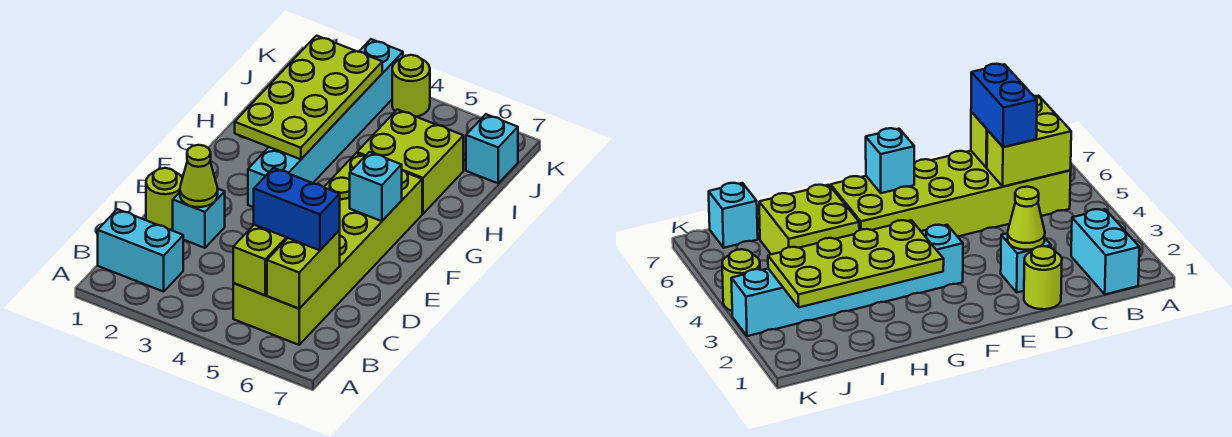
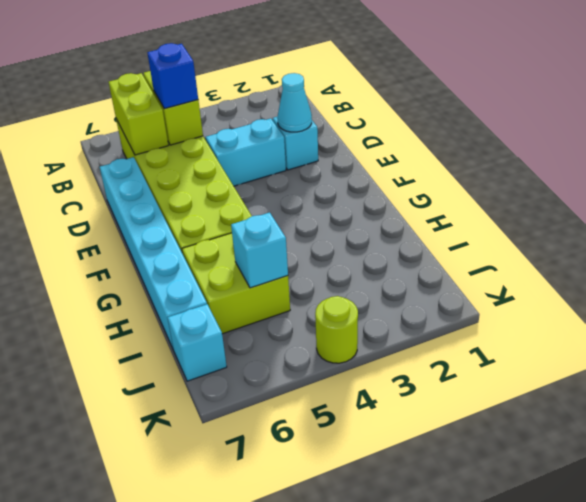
cyan 1x2 brick [98,209,183,292] -> cyan 1x2 brick moved to [205,118,286,186]
blue 1x2 brick [254,168,340,250] -> blue 1x1 brick [147,43,198,109]
lime 1x1 round brick [146,168,183,230] -> none
lime 1x1 cone [180,145,218,207] -> cyan 1x1 cone [277,73,312,132]
cyan 1x6 brick [248,39,403,207] -> cyan 1x6 brick moved to [100,157,207,350]
cyan 1x1 brick [350,152,402,221] -> cyan 1x1 brick moved to [231,212,288,288]
lime 2x4 plate [235,36,382,159] -> none

